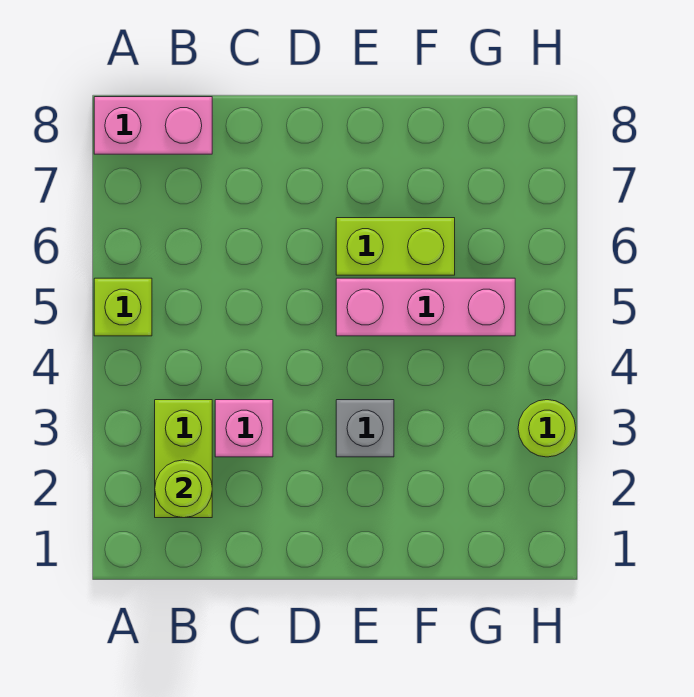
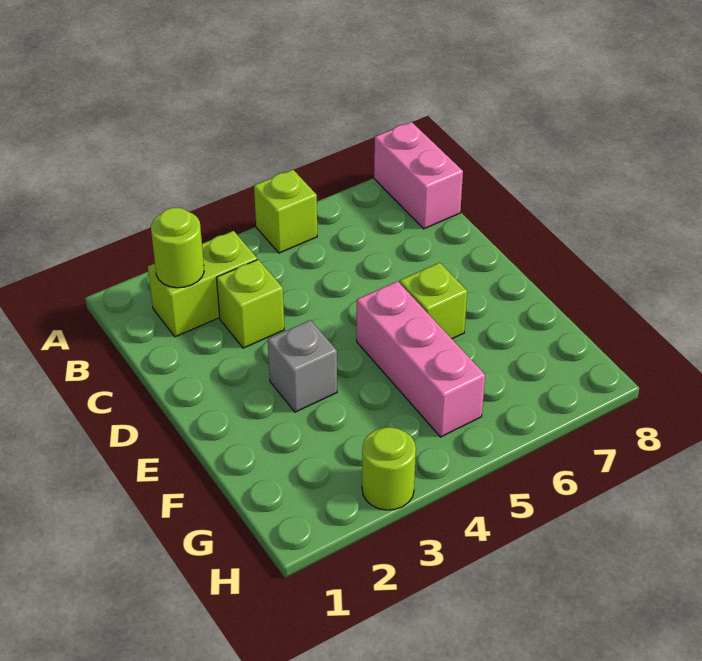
pink 1x1 brick [215,400,273,457] -> lime 1x1 brick [216,260,284,348]
lime 1x2 brick [336,218,455,275] -> lime 1x1 brick [400,263,467,339]

